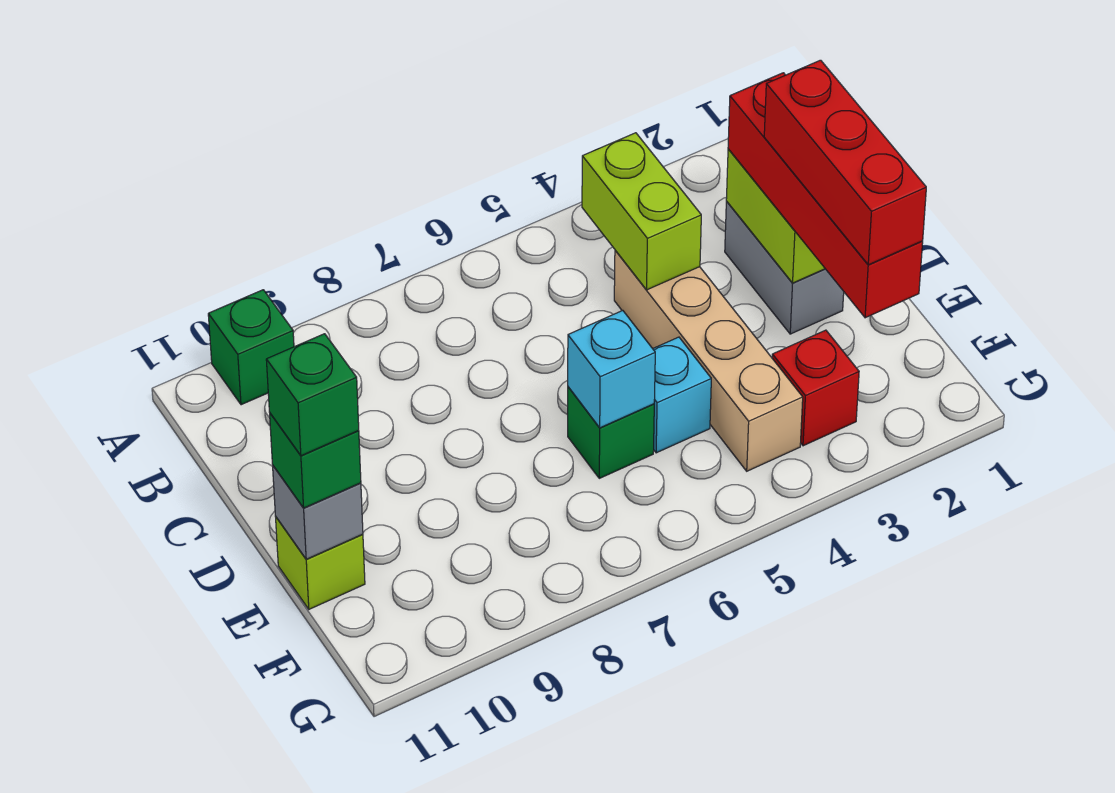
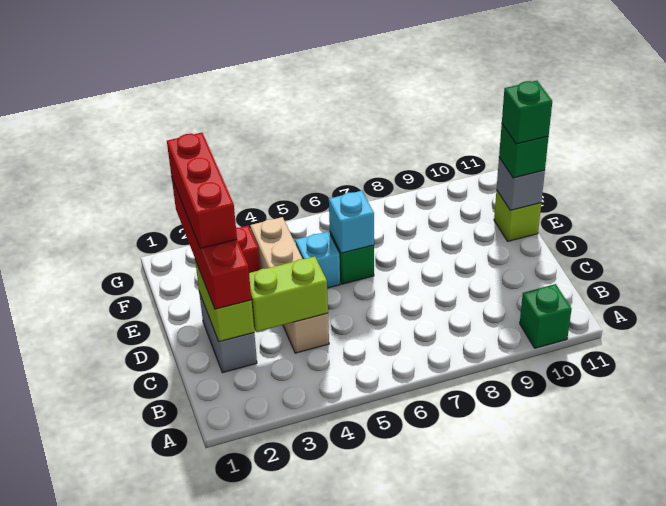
lime 1x2 brick [582,133,701,290] -> lime 1x2 brick turned to [249,257,328,332]

